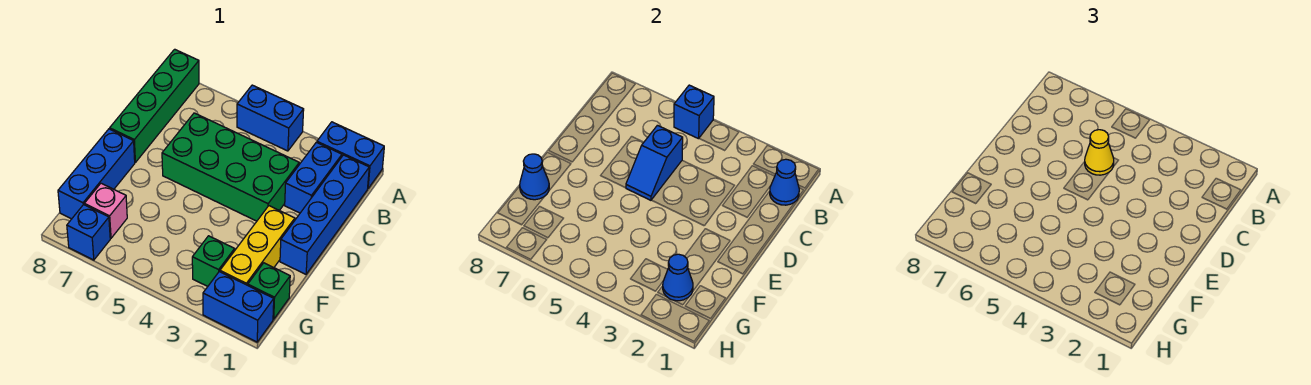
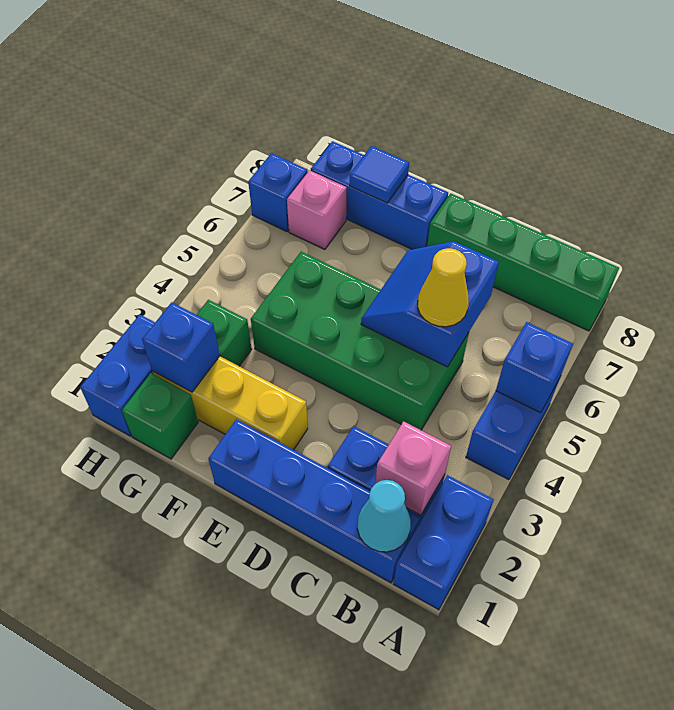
blue 1x1 cone [770,159,799,205] -> cyan 1x1 cone [357,480,411,552]
none -> pink 1x1 brick [376,421,451,515]
green 2x4 brick [162,113,299,221] -> green 2x4 brick turned to [251,252,469,430]
blue 1x2 slope [626,125,683,200] -> blue 2x2 slope [361,241,499,367]
blue 1x1 cone [520,154,549,200] -> blue 1x1 tile [350,146,409,203]
blue 1x1 cone [663,254,693,301] -> blue 1x1 brick [142,302,220,392]

